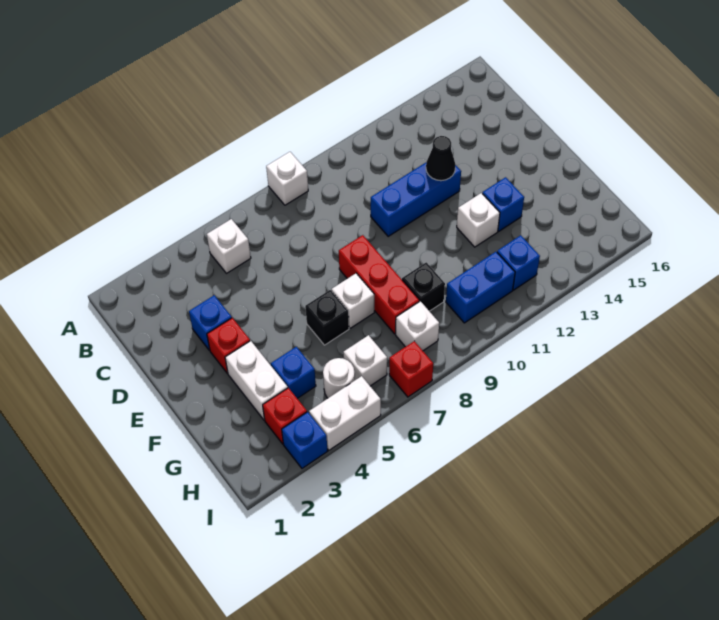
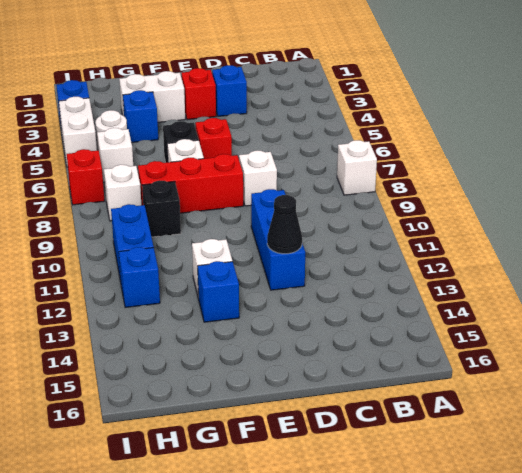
white 1x1 brick [207,219,251,273] -> white 1x1 brick moved to [239,151,277,206]
red 1x1 brick [263,388,307,444] -> red 1x1 brick moved to [195,118,232,159]

